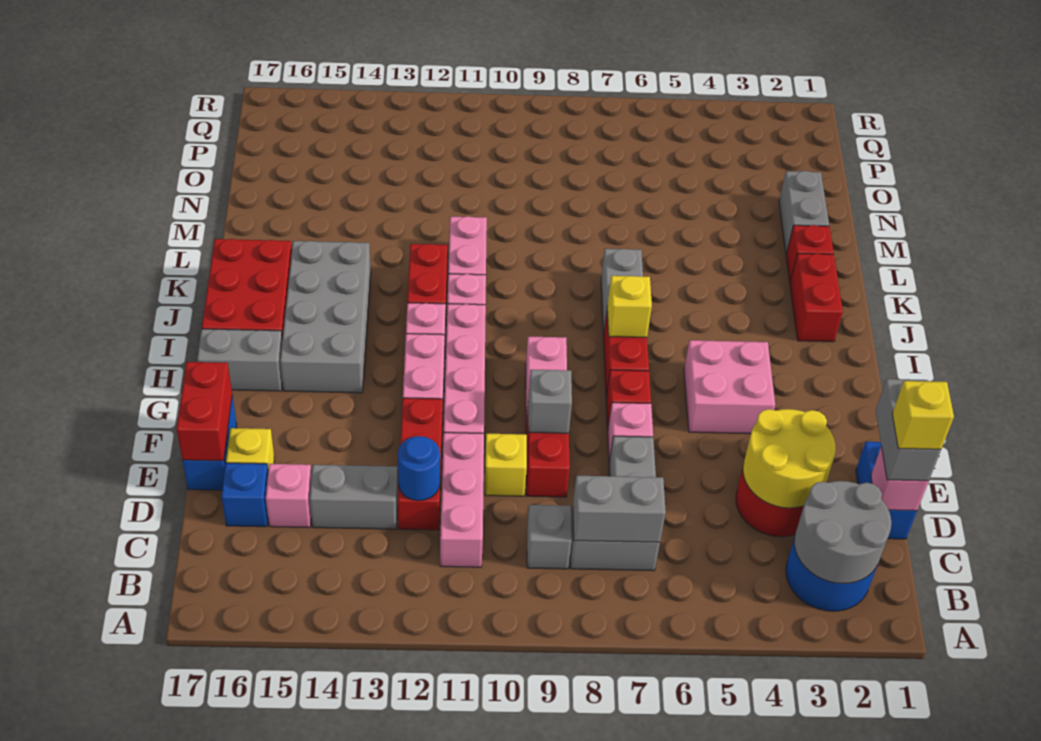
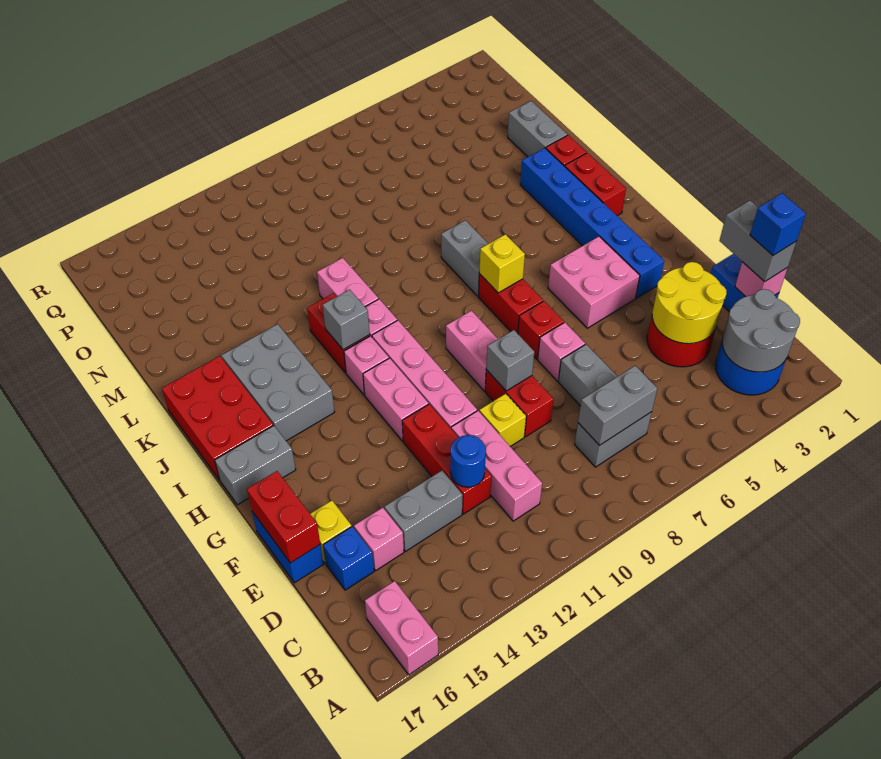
none -> pink 1x2 brick [365,581,438,675]
grey 1x1 brick [527,505,572,569] -> grey 1x1 brick moved to [323,290,370,350]
yellow 1x1 brick [892,381,954,449] -> blue 1x1 brick [750,193,806,255]
none -> blue 1x6 brick [520,148,664,298]
grey 2x4 brick [280,241,371,393] -> grey 2x3 brick [222,324,335,441]

